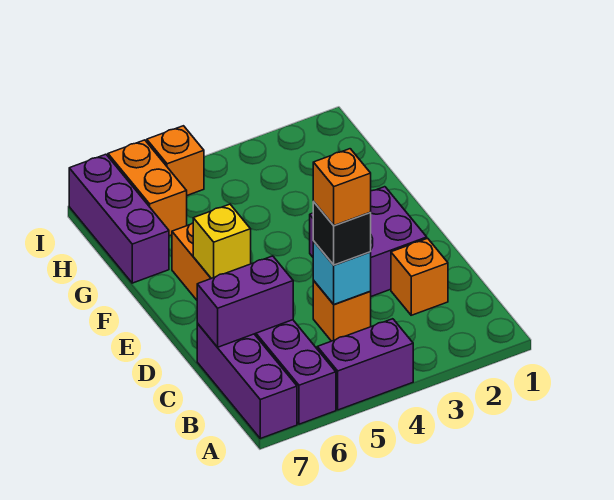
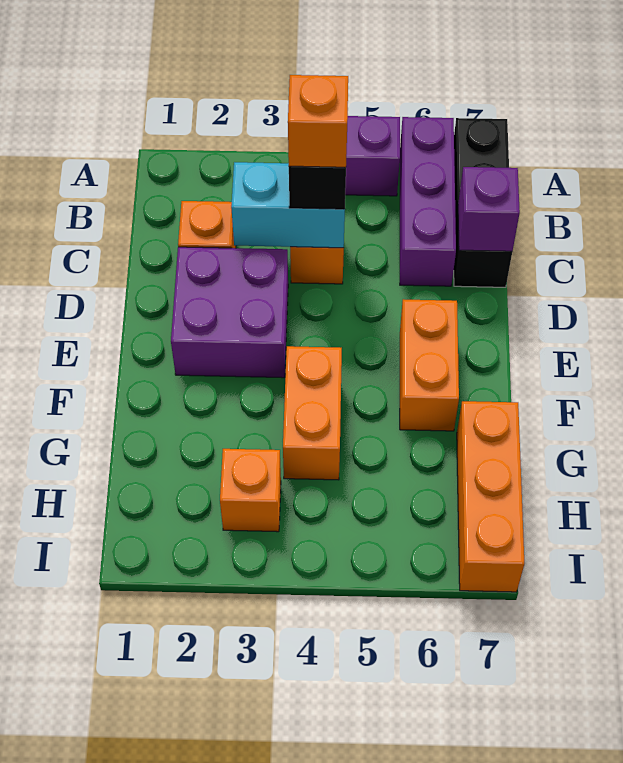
purple 1x3 brick [197,323,297,439] -> black 1x3 brick [454,118,512,287]
cyan 1x1 brick [313,241,371,305] -> cyan 1x2 brick [231,162,345,248]
purple 1x2 brick [197,256,293,347] -> purple 1x1 brick [458,167,520,251]
yellow 1x1 brick [193,204,251,279] -> none
purple 1x3 brick [69,154,169,283] -> orange 1x3 brick [457,401,524,592]
orange 1x2 brick [108,140,187,236] -> orange 1x2 brick moved to [283,346,342,480]
orange 1x1 brick [147,126,204,195] -> orange 1x1 brick moved to [220,449,281,532]

